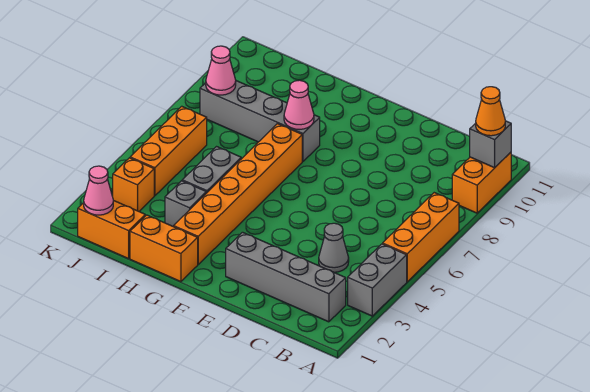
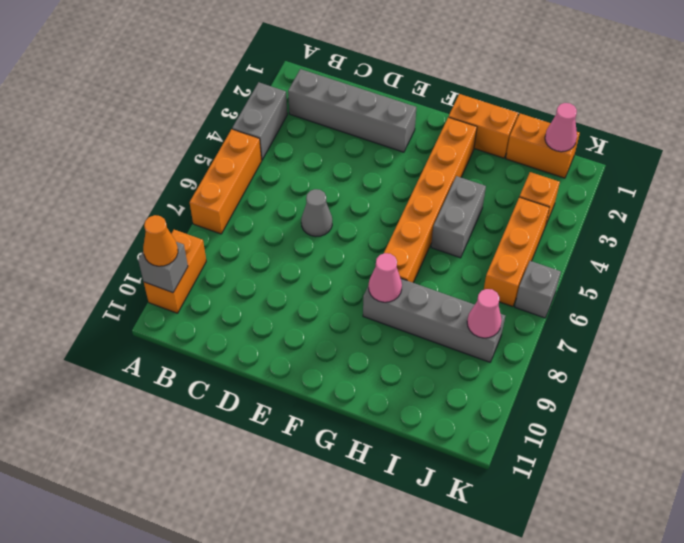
grey 1x1 cone [319,223,349,272] -> grey 1x1 cone moved to [301,189,332,237]
grey 1x1 brick [165,181,206,227] -> grey 1x1 brick moved to [515,261,561,318]

